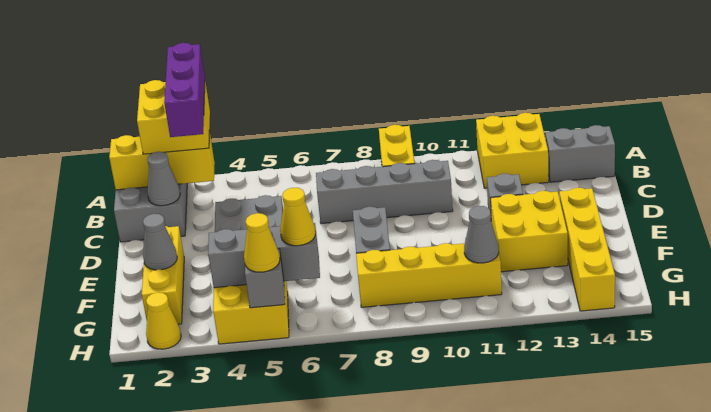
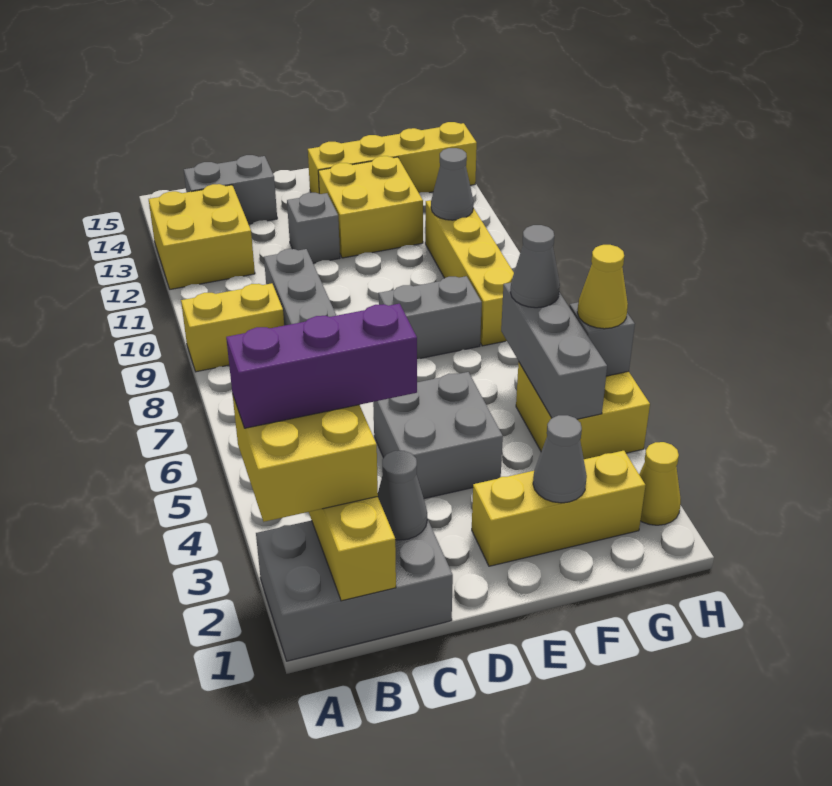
grey 1x2 brick [545,125,615,182] -> grey 1x2 brick turned to [184,155,277,224]
yellow 1x1 cone [280,188,316,246] -> grey 1x1 cone [510,225,560,308]

